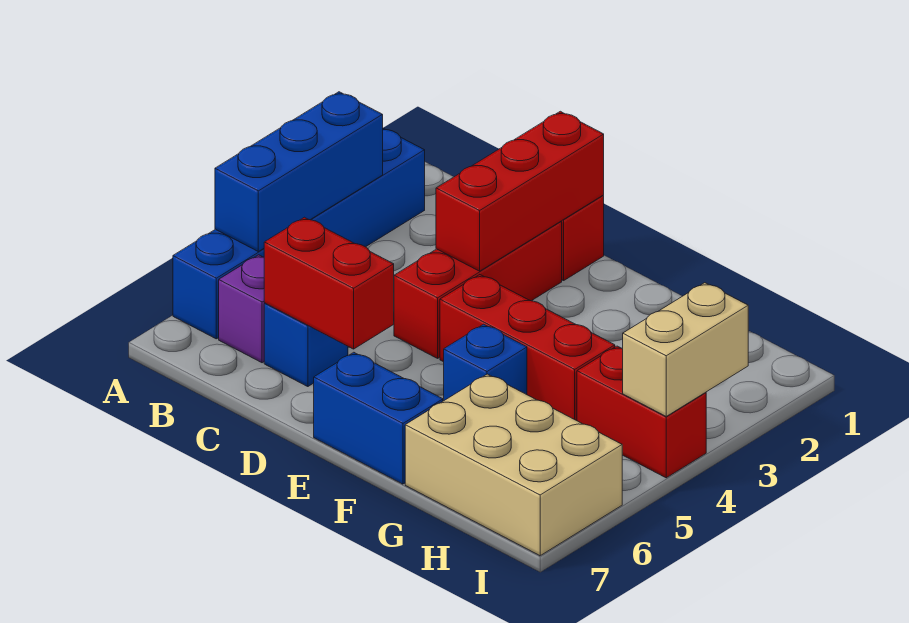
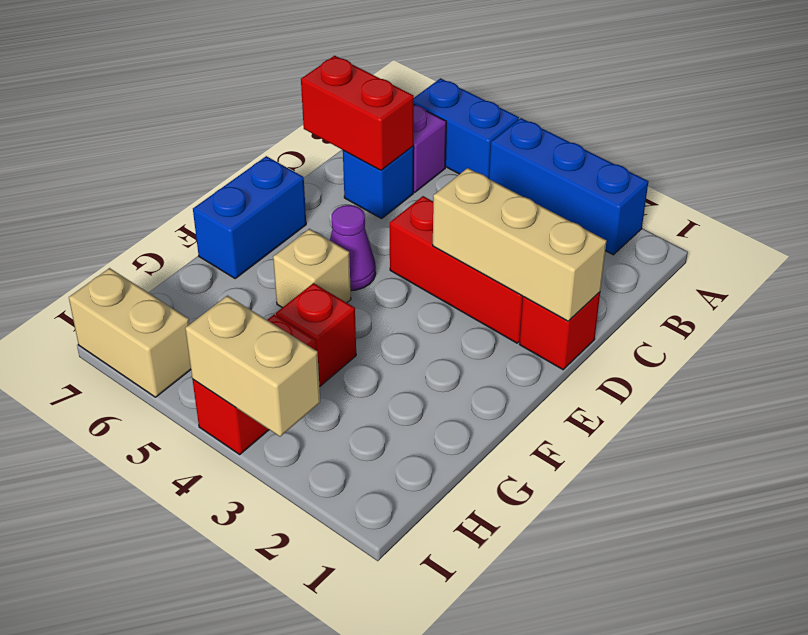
blue 1x3 brick [215,92,383,252] -> none
red 1x2 brick [264,217,394,349] -> red 1x2 brick turned to [301,56,414,170]
red 1x3 brick [436,111,604,271] -> tan 1x3 brick [433,168,606,321]
red 1x3 brick [440,275,615,421] -> red 1x1 brick [276,283,356,386]
none -> purple 1x1 cone [330,205,376,290]
blue 1x1 brick [444,324,527,400] -> tan 1x1 brick [273,229,351,308]
tan 2x3 brick [405,374,622,556] -> tan 1x2 brick [69,268,191,397]

